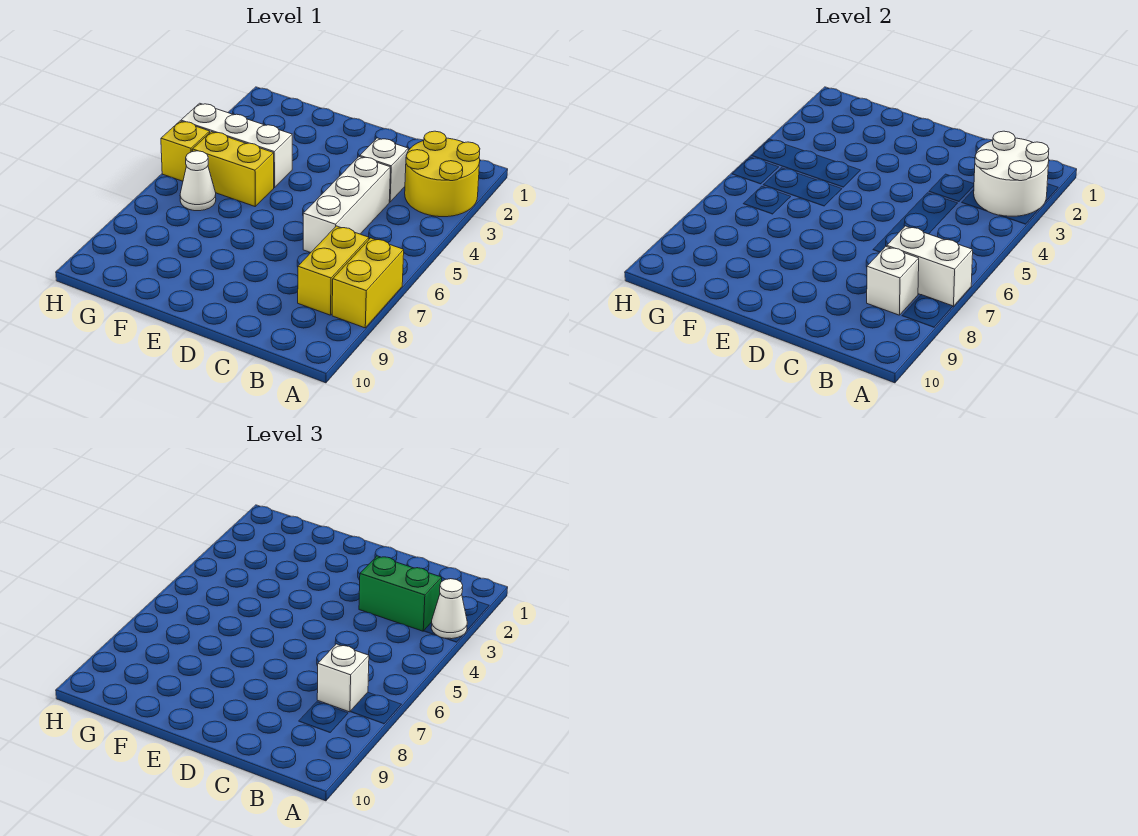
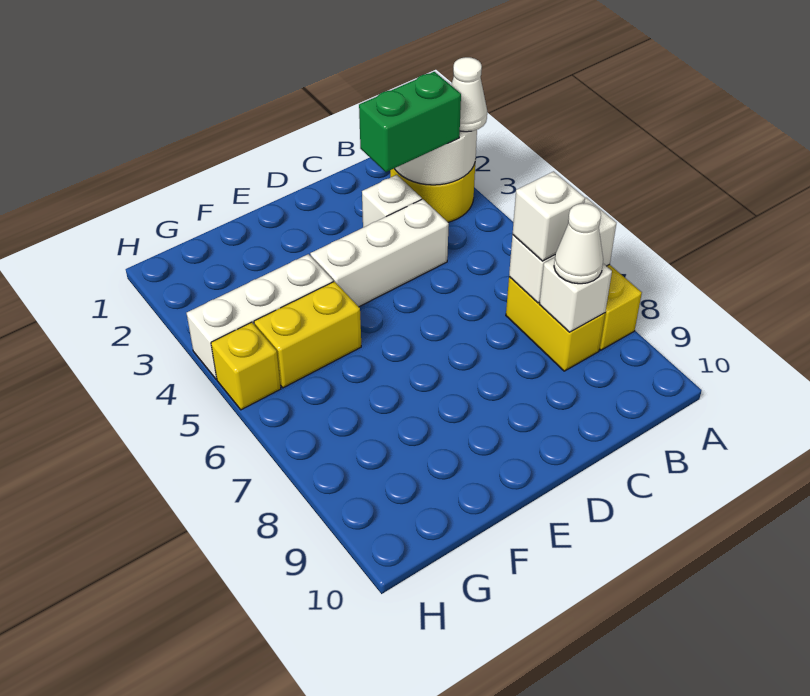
white 1x3 brick [303,157,391,253] -> white 1x3 brick turned to [310,199,449,307]
white 1x1 cone [180,151,216,211] -> white 1x1 cone moved to [554,203,603,284]

